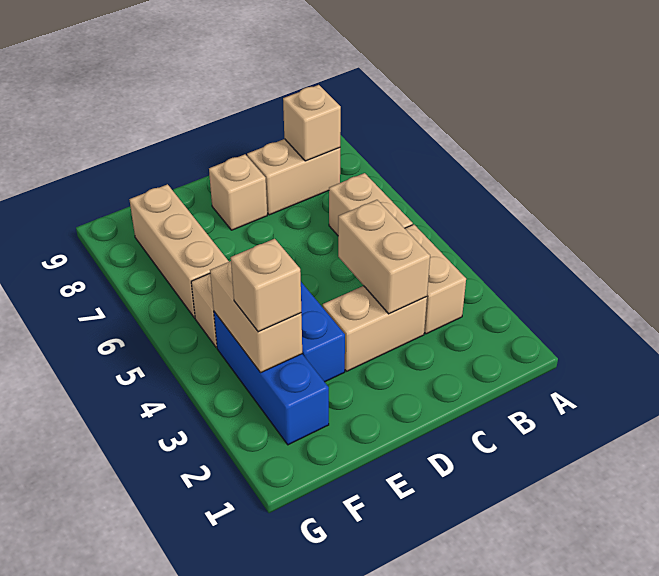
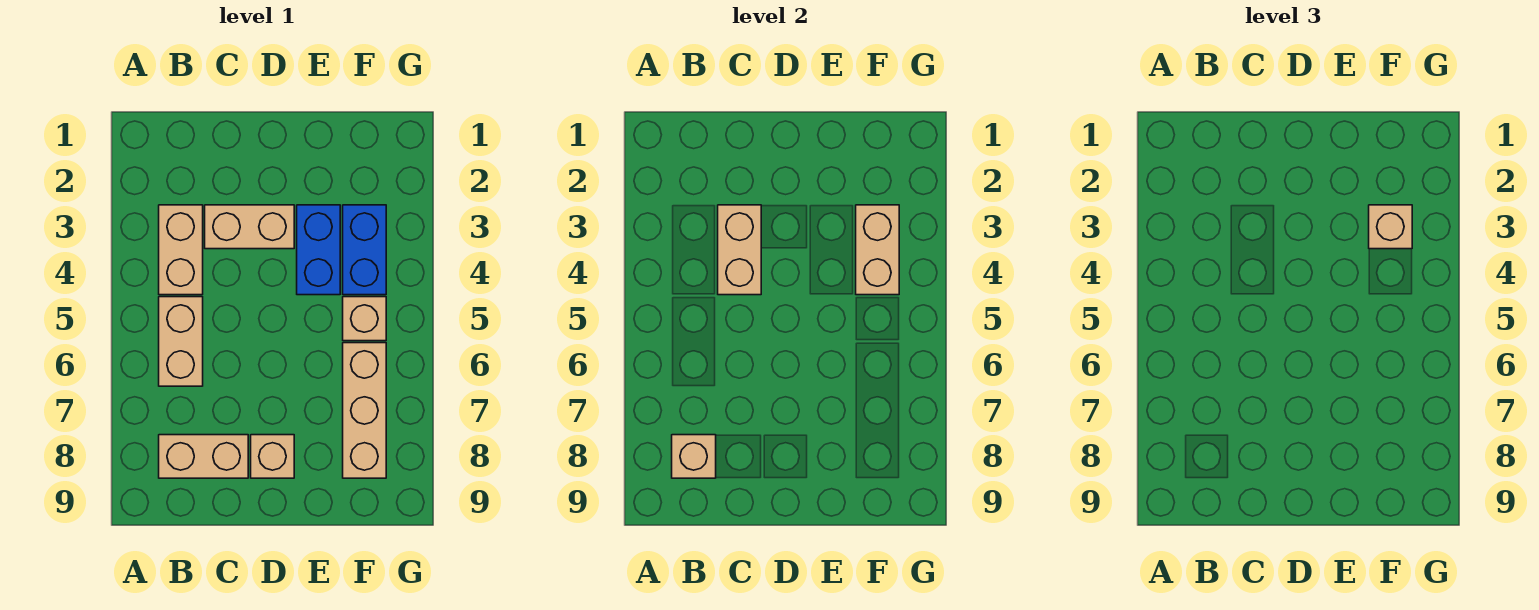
blue 1x3 brick [214,312,329,445] -> blue 1x2 brick [343,205,386,295]

